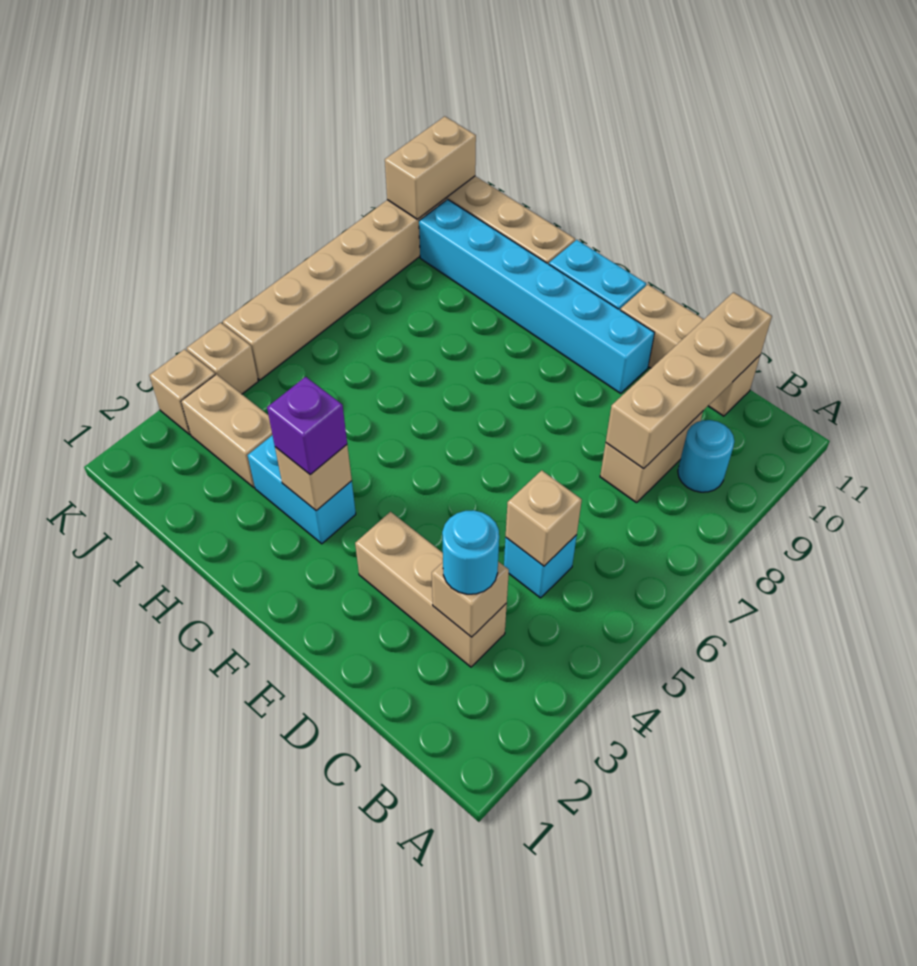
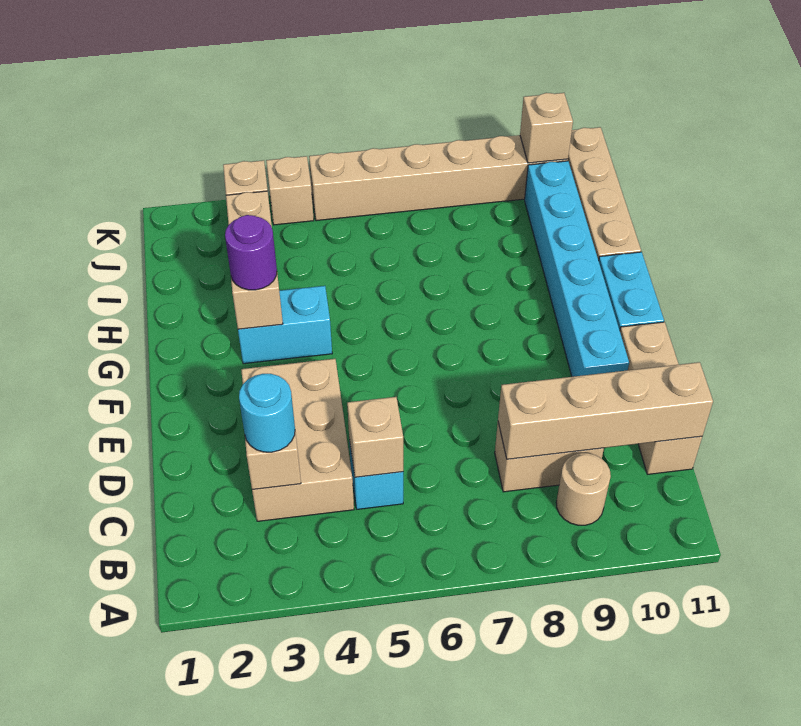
cyan 1x1 round brick [678,420,734,492] -> tan 1x1 round brick [556,453,611,525]
tan 1x3 brick [355,512,507,667] -> tan 2x3 brick [241,359,354,521]
cyan 1x2 brick [248,435,356,544] -> cyan 1x2 brick turned to [238,286,332,364]
purple 1x1 brick [267,377,347,475] -> purple 1x1 round brick [225,215,277,290]
tan 1x2 brick [385,116,476,219] -> tan 1x1 brick [520,93,573,163]

